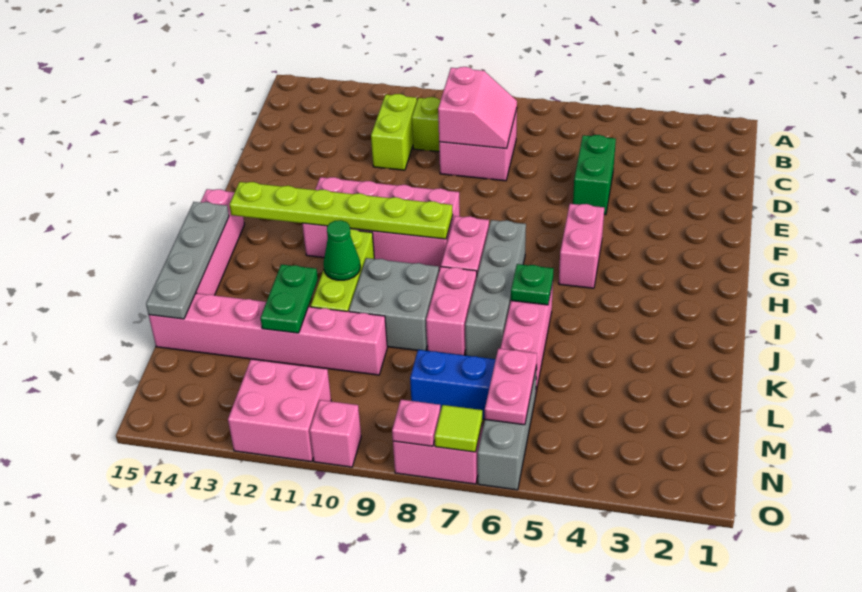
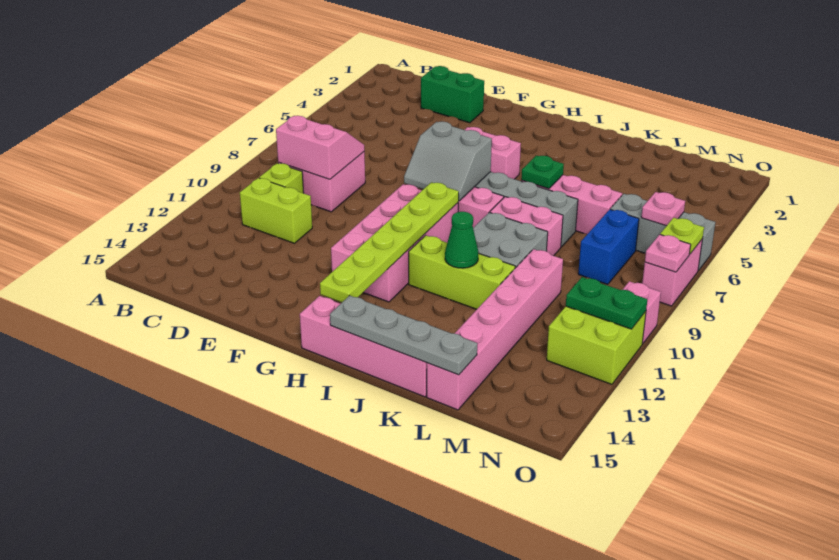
green 1x2 brick [573,135,616,215] -> green 1x2 brick moved to [421,66,484,123]
none -> grey 2x2 slope [404,121,492,201]
green 1x2 plate [260,265,318,333] -> green 1x2 plate moved to [566,277,647,329]
pink 1x2 plate [485,348,537,425] -> pink 1x1 plate [641,192,685,226]
pink 2x2 brick [228,359,331,462] -> lime 2x2 brick [547,306,646,384]
lime 1x1 tile [435,405,482,452] -> lime 1x1 plate [660,218,704,254]

